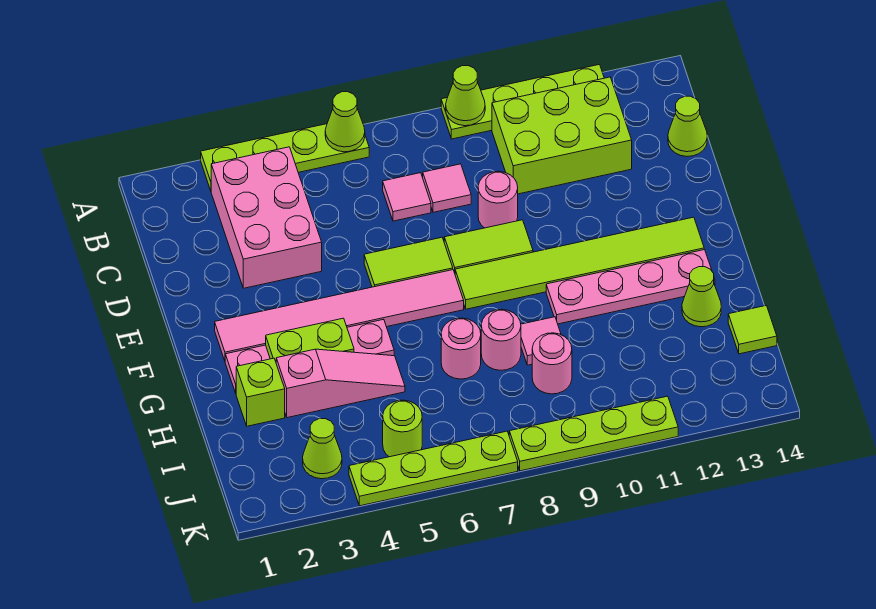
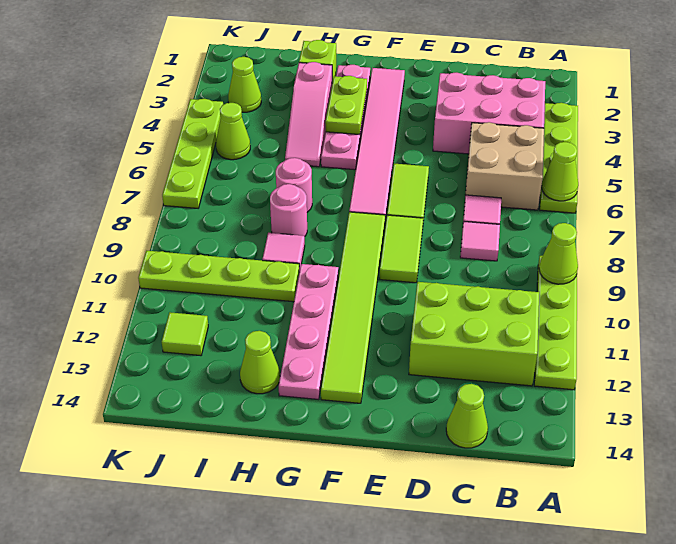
none -> tan 2x2 brick [466,122,544,210]
lime 2x3 brick [492,77,632,194] -> lime 2x3 brick turned to [409,282,539,386]
pink 1x1 round brick [478,171,518,228] -> none
pink 1x1 round brick [532,333,572,394] -> none
lime 1x1 tile [728,306,777,354] -> lime 1x1 tile moved to [162,312,208,356]
lime 1x1 round brick [383,400,422,457] -> lime 1x1 cone [216,103,250,160]
lime 1x4 plate [509,396,678,471] -> lime 1x4 plate turned to [138,251,300,302]

